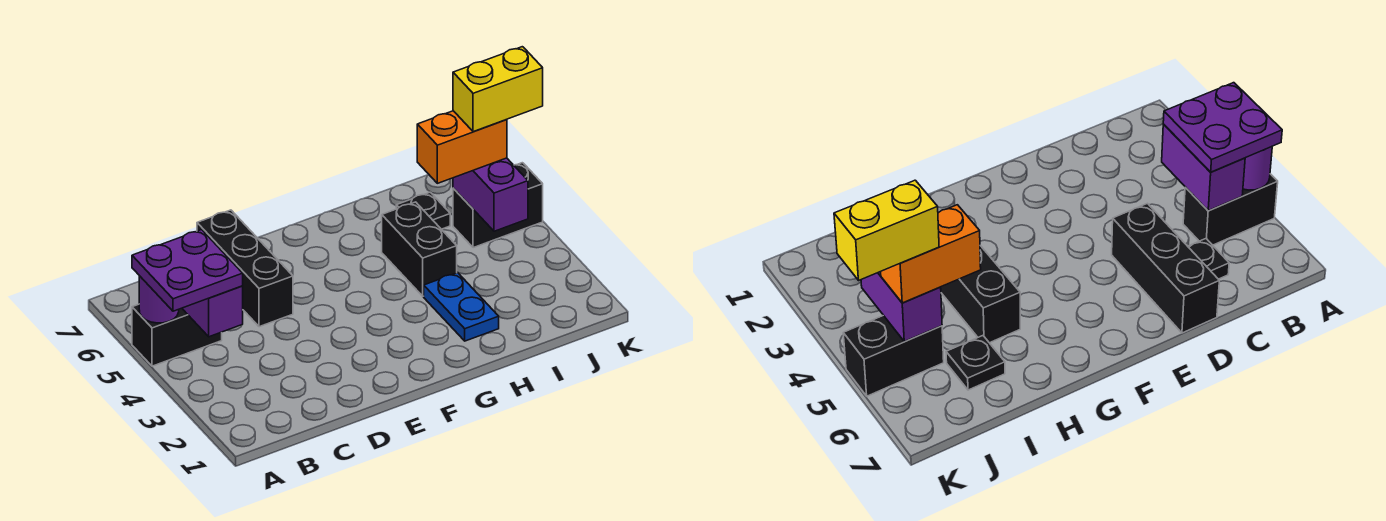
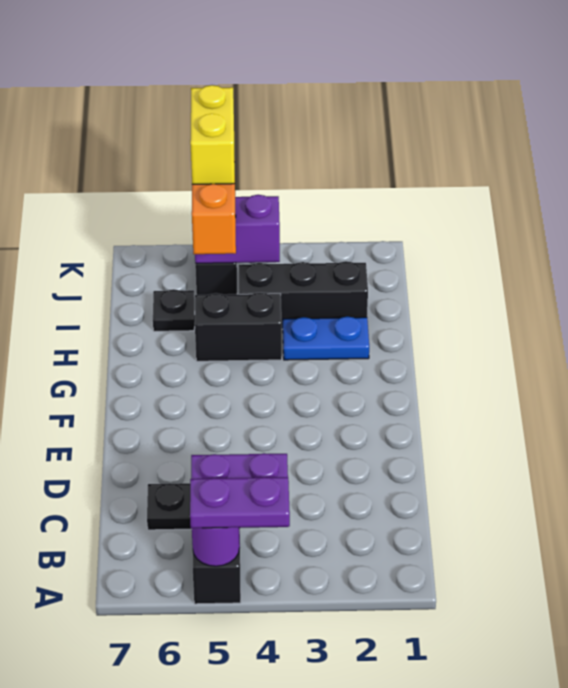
purple 2x2 plate [132,230,243,311] -> purple 1x2 plate [190,477,290,528]
black 1x3 brick [197,210,293,327] -> black 1x3 brick moved to [239,261,368,329]

